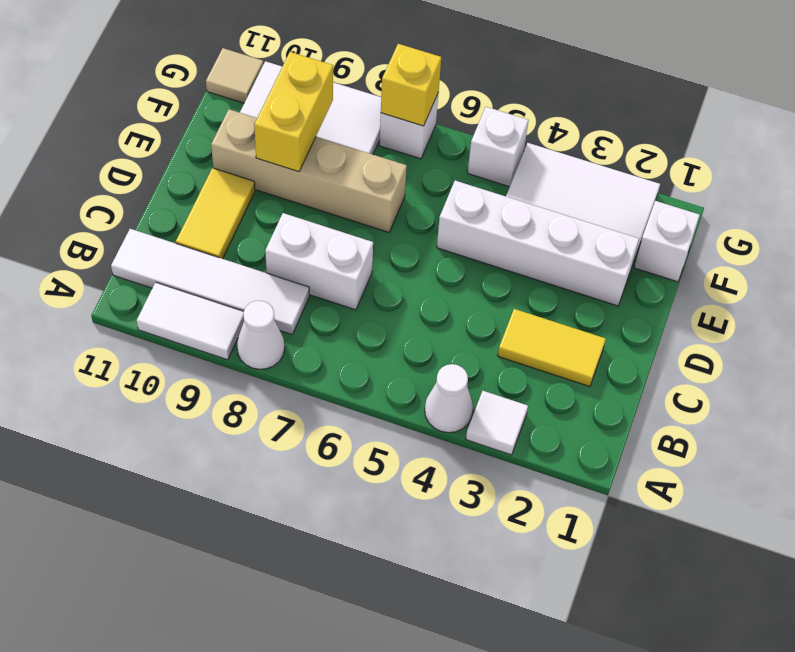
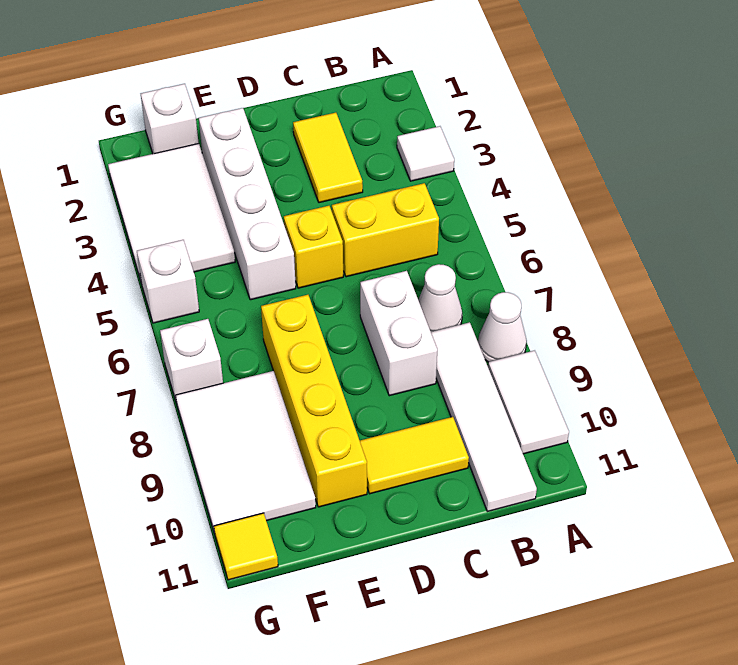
white 1x1 cone [425,364,473,433] -> white 1x1 cone moved to [418,264,462,332]
tan 1x4 brick [211,109,407,232] -> yellow 1x4 brick [261,295,367,507]
yellow 1x2 brick [254,52,333,172] -> yellow 1x2 brick moved to [332,183,439,277]
yellow 1x1 brick [381,44,441,126] -> yellow 1x1 brick moved to [284,206,343,288]
tan 1x1 tile [206,48,263,103] -> yellow 1x1 tile [214,513,278,580]

